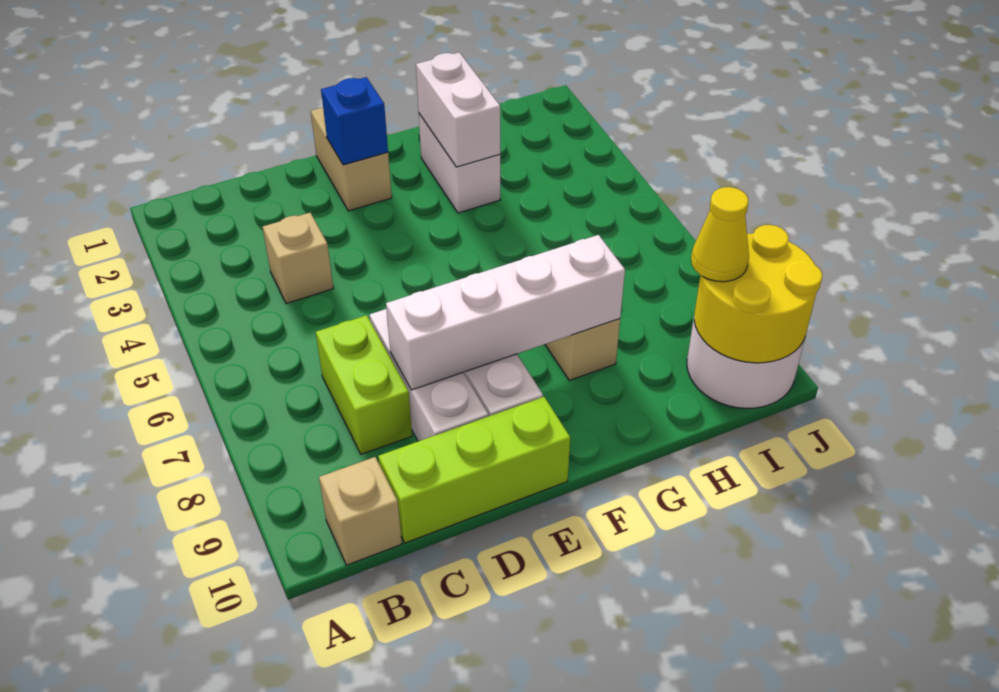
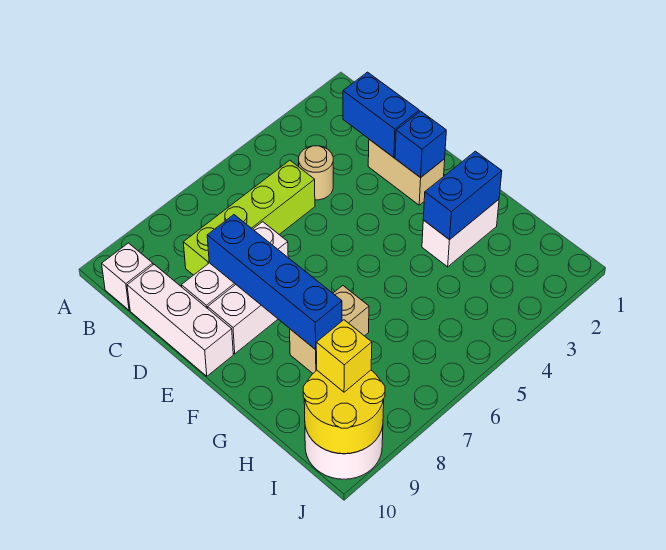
tan 1x1 brick [319,457,402,565] -> white 1x1 brick [102,243,153,310]
none -> blue 1x2 brick [343,72,419,157]
tan 1x1 brick [263,213,333,304] -> tan 1x1 round brick [299,146,333,200]
lime 1x2 brick [316,315,412,454] -> lime 1x4 brick [183,160,315,275]
lime 1x3 brick [378,397,570,543] -> white 1x3 brick [127,265,233,376]
white 1x4 brick [386,235,625,390] -> blue 1x4 brick [207,215,342,350]
tan 1x2 brick [311,107,392,211] -> tan 1x2 brick turned to [368,139,445,205]
white 1x2 brick [416,52,500,167] -> blue 1x2 brick [423,151,502,240]
yellow 1x1 cone [691,187,749,282] -> yellow 1x1 brick [316,320,372,392]

